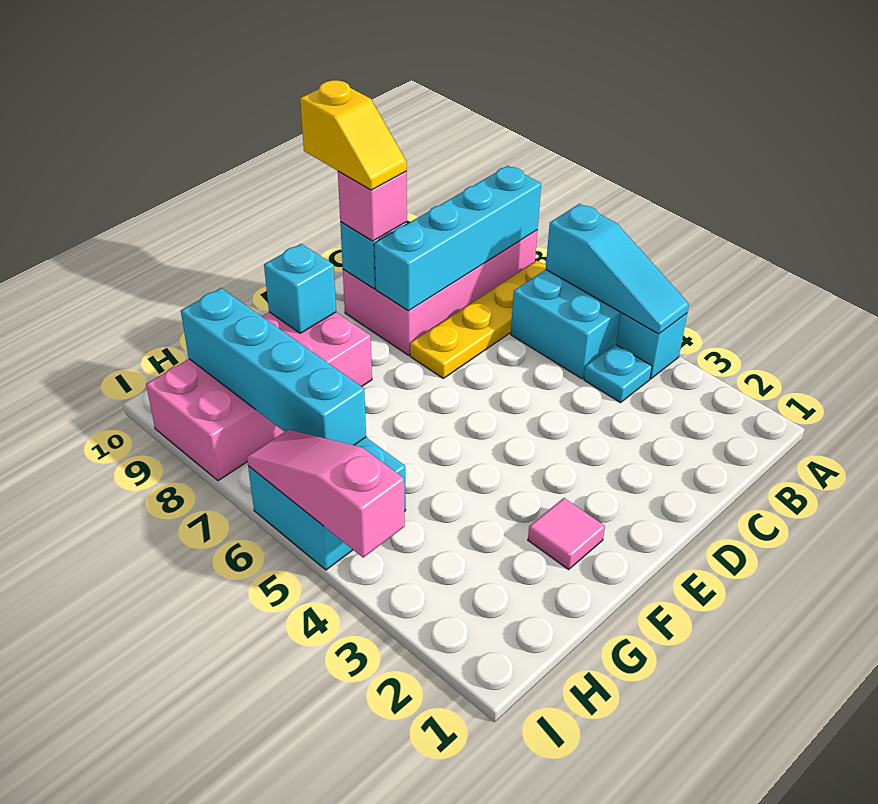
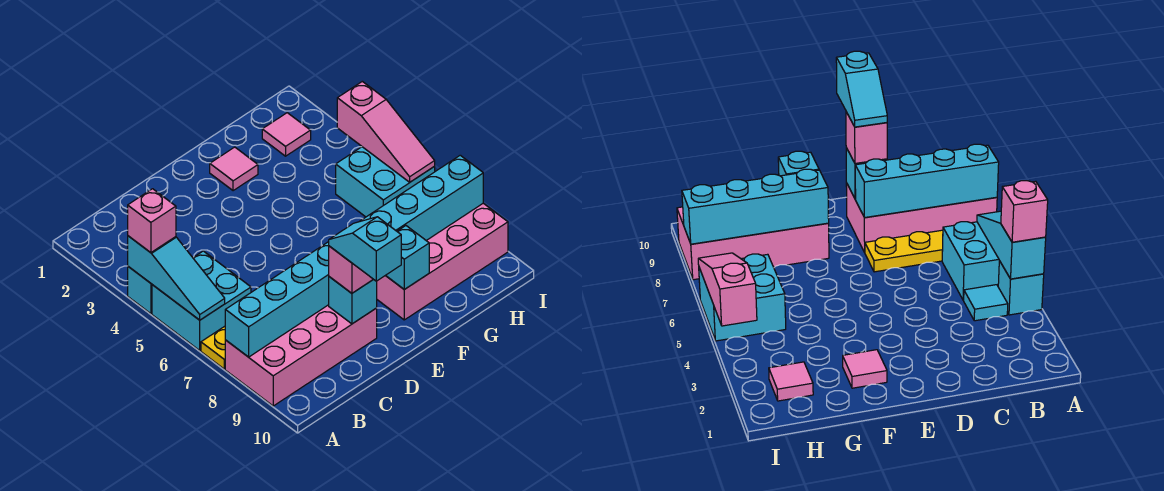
cyan 1x3 slope [546,204,689,334] -> cyan 1x3 slope turned to [128,236,225,320]
none -> pink 1x1 brick [128,189,176,253]
cyan 1x1 plate [584,344,652,403] -> cyan 1x1 tile [964,285,1008,321]
yellow 1x2 slope [300,80,407,190] -> cyan 1x2 slope [329,217,401,281]
none -> pink 1x1 tile [262,113,311,156]
cyan 1x4 brick [181,288,366,445] -> cyan 1x4 brick turned to [359,155,483,240]

